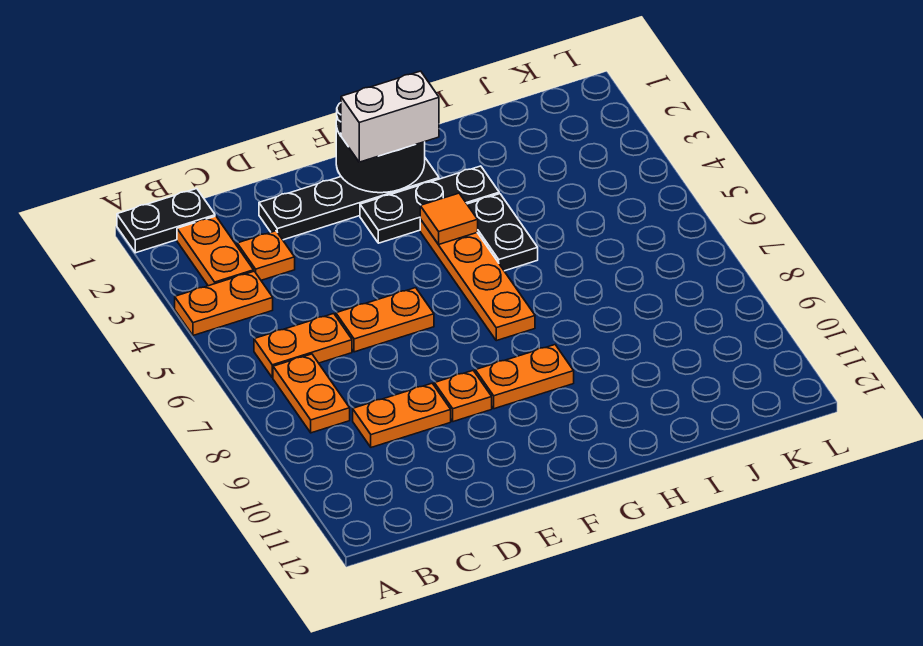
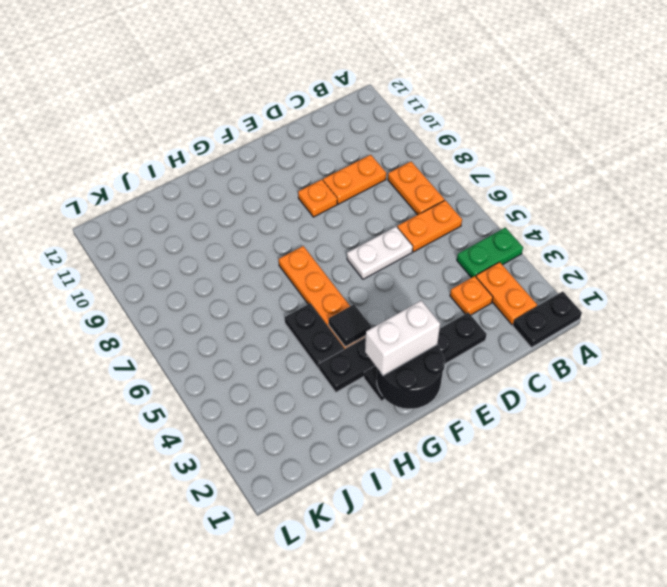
orange 1x2 plate [175,271,273,335] -> green 1x2 plate [457,228,523,278]
orange 1x2 plate [336,288,434,352] -> white 1x2 plate [347,227,413,279]
orange 1x2 plate [475,345,574,409] -> none
orange 1x1 tile [420,193,478,244] -> black 1x1 tile [329,305,371,347]

